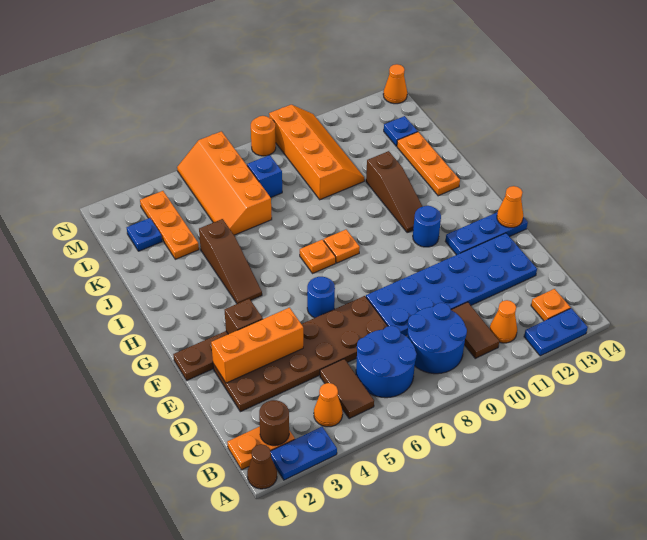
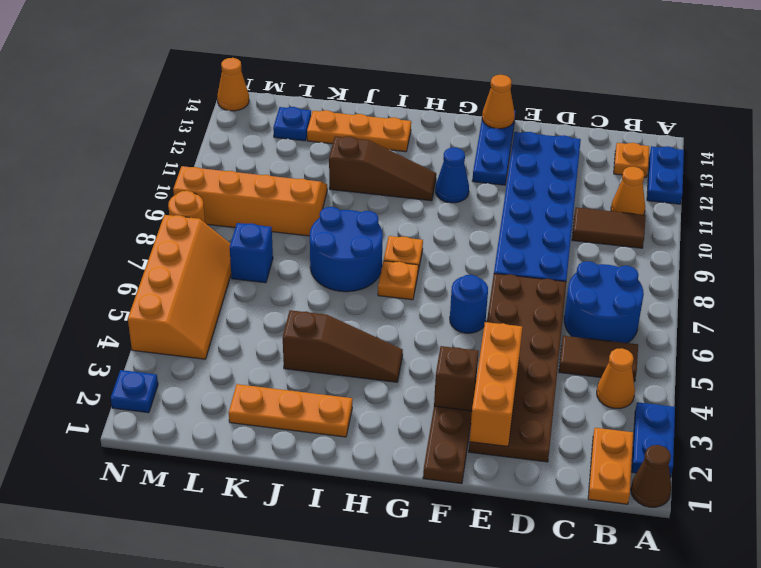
brown 1x1 round brick [259,400,289,446] -> none
blue 2x2 round brick [407,303,467,374] -> blue 2x2 round brick moved to [310,207,383,292]
blue 1x1 round brick [413,206,441,247] -> blue 1x1 cone [436,147,469,203]
orange 1x3 plate [140,191,199,259] -> orange 1x3 plate moved to [229,384,352,437]
orange 2x4 slope [177,131,272,235] -> orange 2x4 slope turned to [128,215,231,359]
blue 1x1 plate [127,218,162,251] -> blue 1x1 plate moved to [111,370,158,413]

